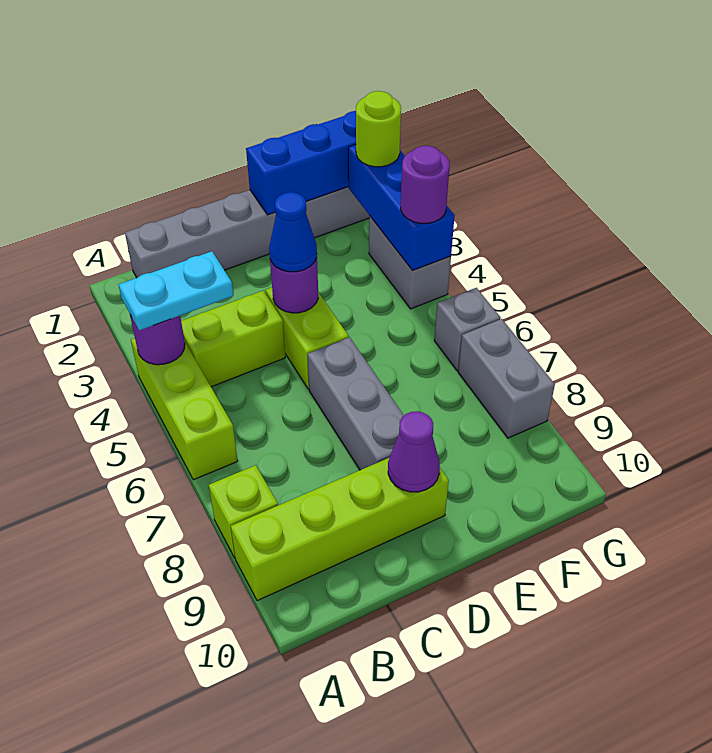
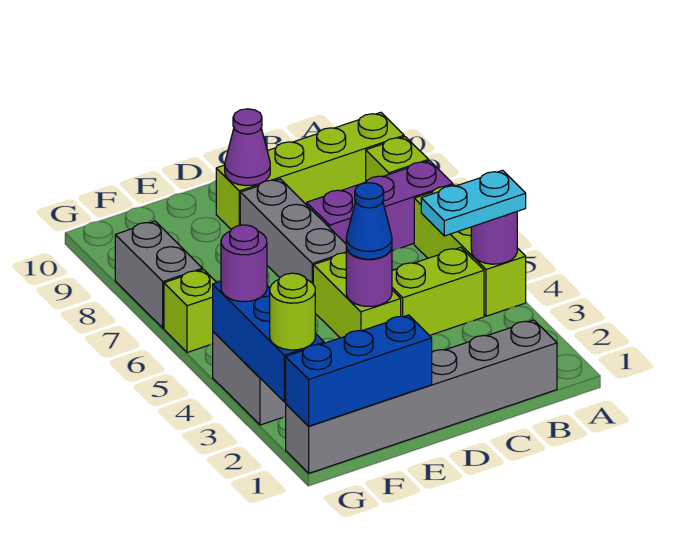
none -> purple 1x3 brick [307,161,453,251]
grey 1x1 brick [434,288,501,371] -> lime 1x1 brick [164,270,217,352]

